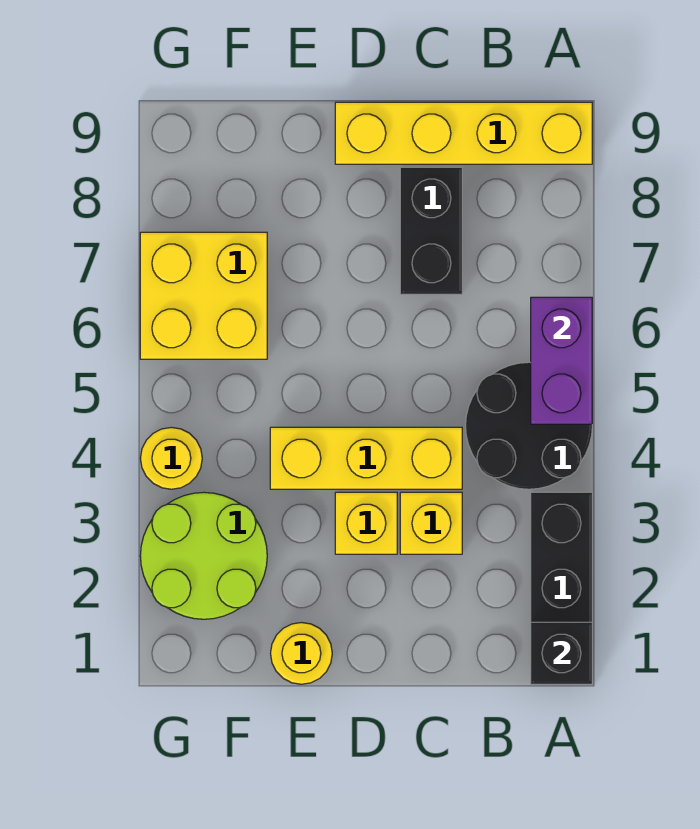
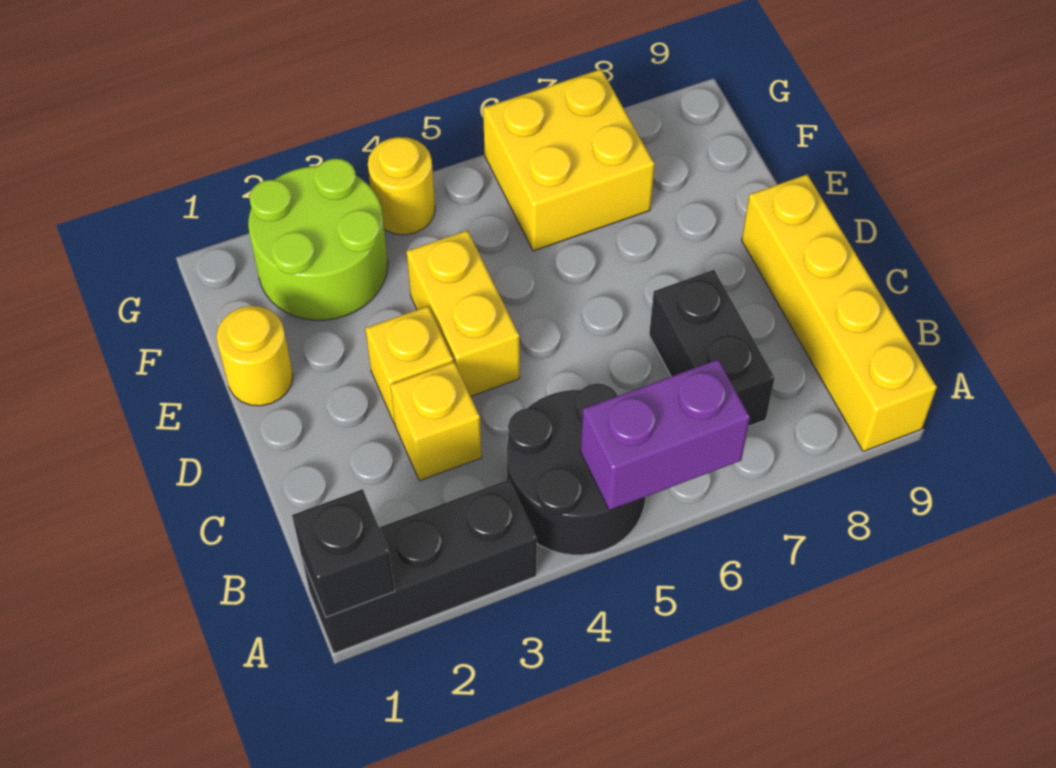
yellow 1x3 brick [270,427,462,489] -> yellow 1x2 brick [406,230,520,396]
black 1x2 brick [400,167,462,294] -> black 1x2 brick turned to [649,270,775,426]

